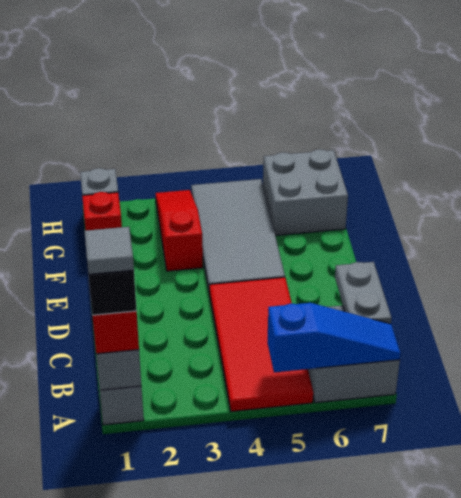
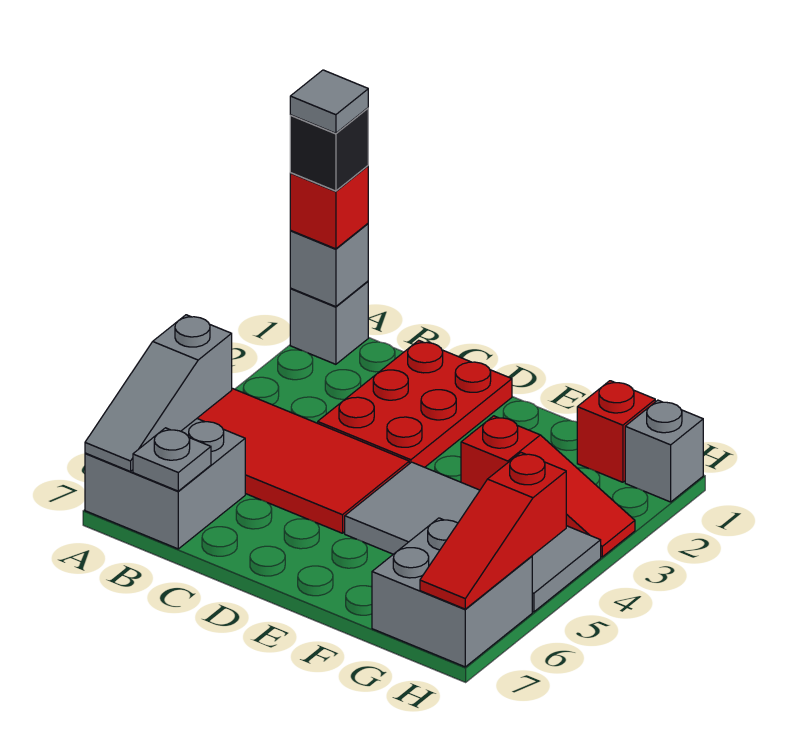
blue 1x3 slope [267,303,401,372] -> grey 1x3 slope [85,315,232,472]
grey 1x2 plate [335,262,391,324] -> grey 1x1 plate [133,428,211,491]
none -> red 2x3 plate [318,340,512,467]
none -> red 1x3 slope [420,453,566,609]

